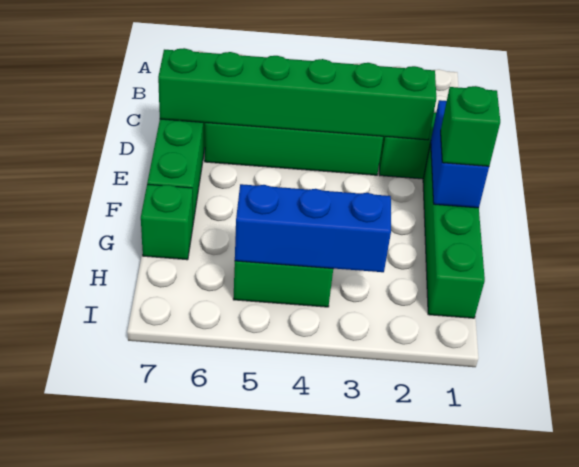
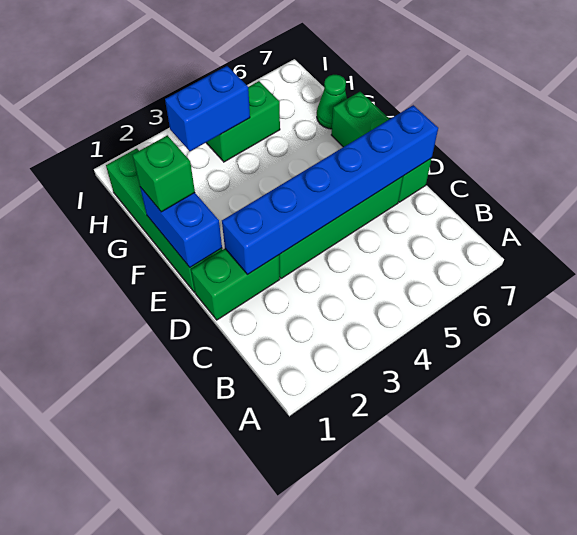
green 1x6 brick [158,48,436,140] -> blue 1x6 brick [222,105,438,274]
green 1x1 brick [141,184,193,260] -> green 1x1 cone [317,74,347,129]
blue 1x3 brick [235,184,391,272] -> blue 1x2 brick [165,66,250,151]

